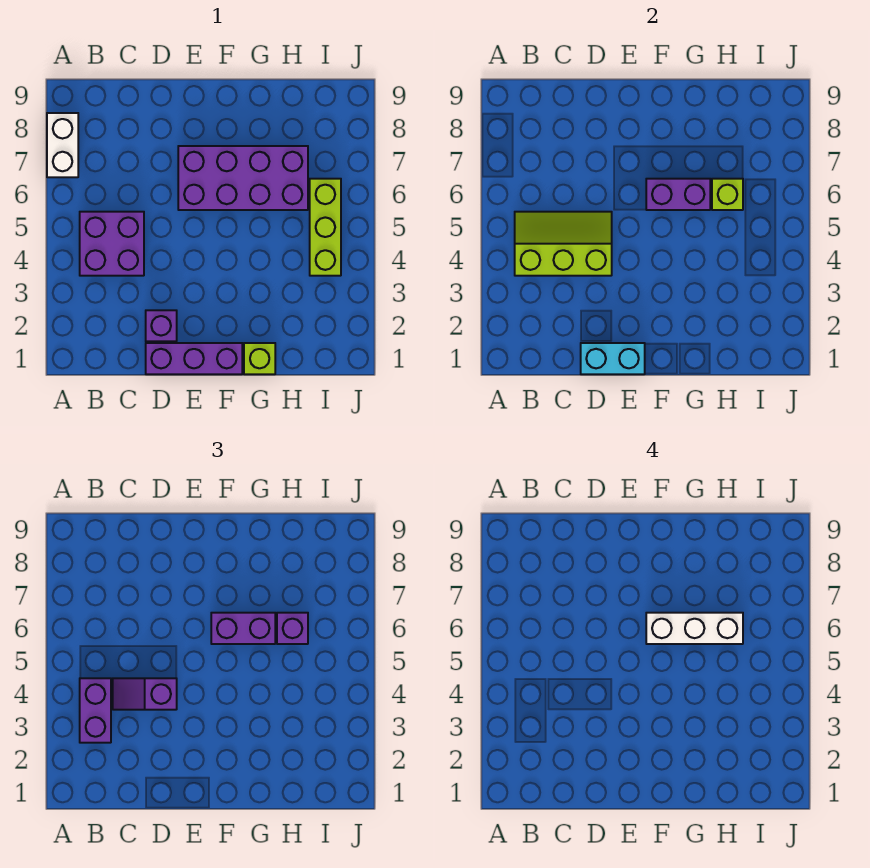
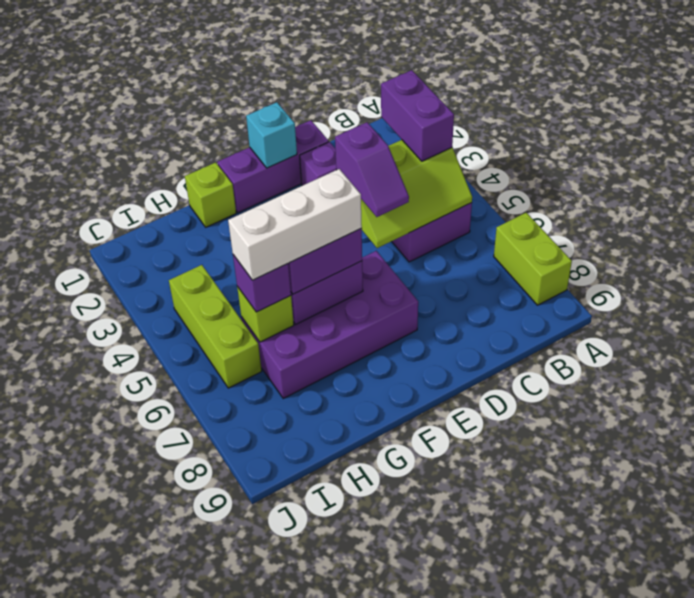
white 1x2 brick [47,113,78,177] -> lime 1x2 brick [494,213,572,305]
purple 1x2 slope [113,678,177,710] -> purple 1x2 slope turned to [335,122,409,217]
cyan 1x2 brick [581,343,645,374] -> cyan 1x1 brick [246,102,297,168]

